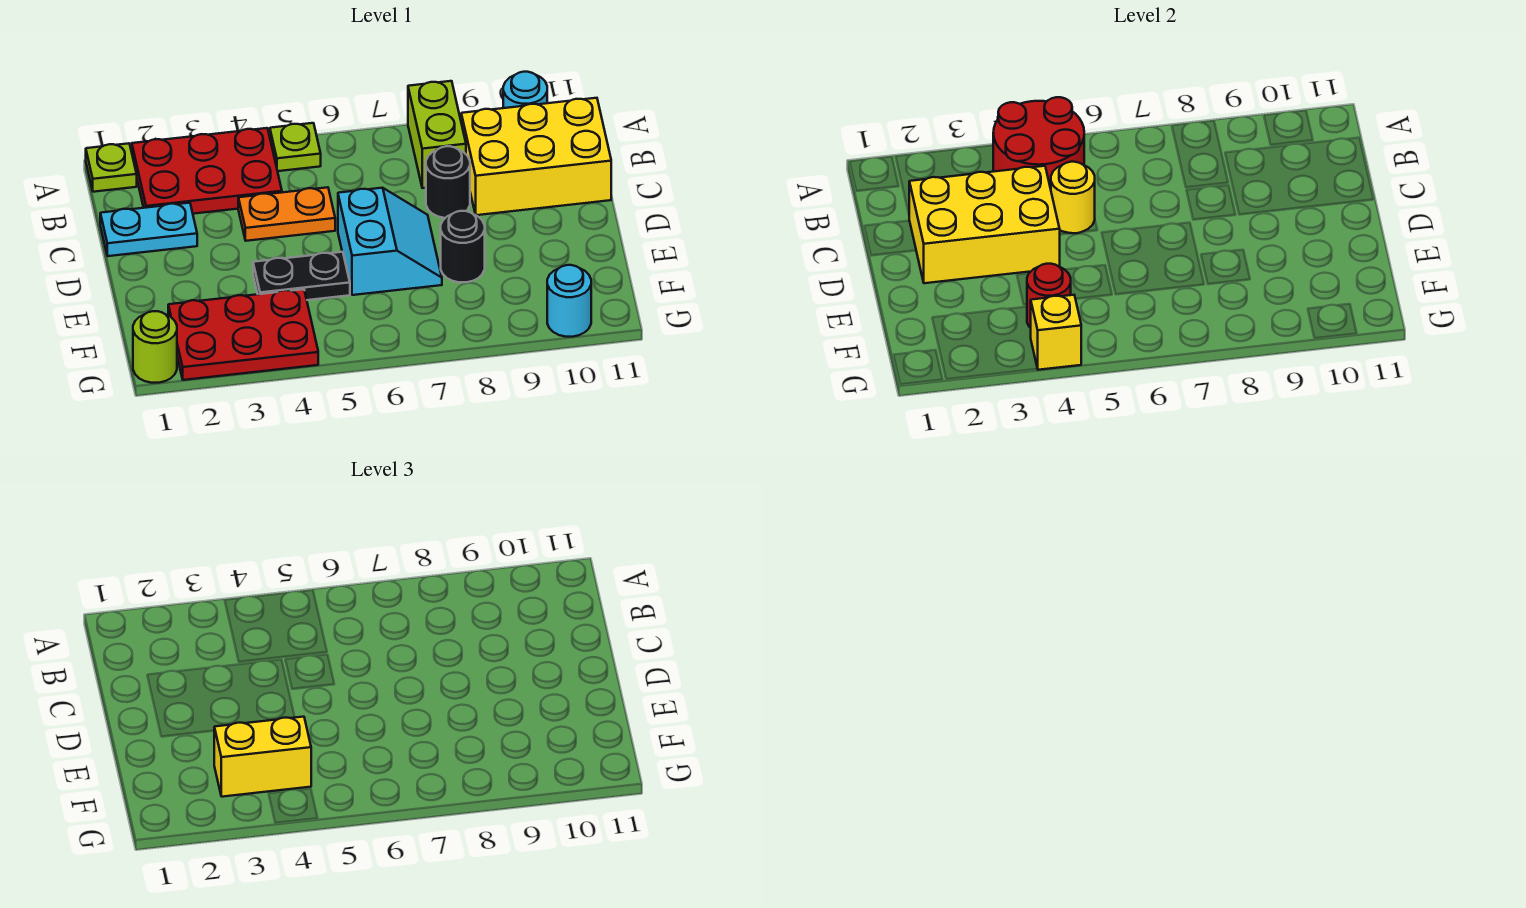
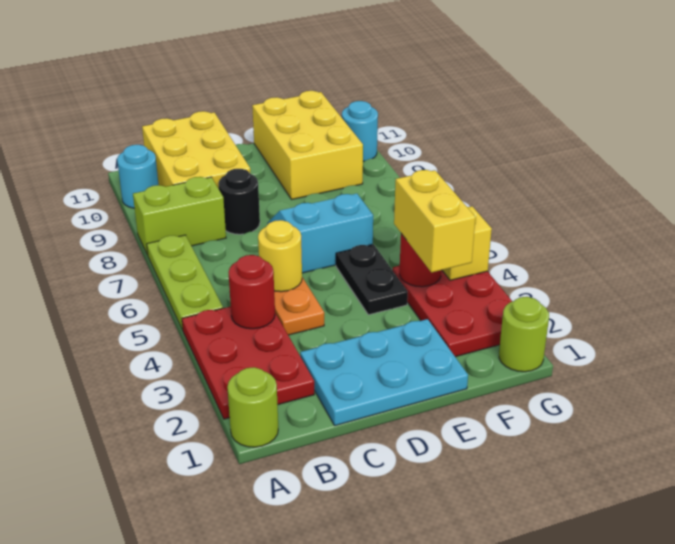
lime 1x1 plate [86,143,137,192] -> lime 1x1 round brick [227,367,278,447]
red 2x2 round brick [993,97,1084,189] -> red 1x1 round brick [228,255,275,329]
lime 1x1 plate [270,123,321,171] -> lime 1x3 plate [147,235,223,330]
cyan 1x2 plate [100,203,197,256] -> cyan 2x3 plate [300,319,468,426]
yellow 2x3 brick [909,166,1060,283] -> yellow 2x3 brick moved to [252,91,363,199]
black 1x1 round brick [441,211,485,282] -> none

